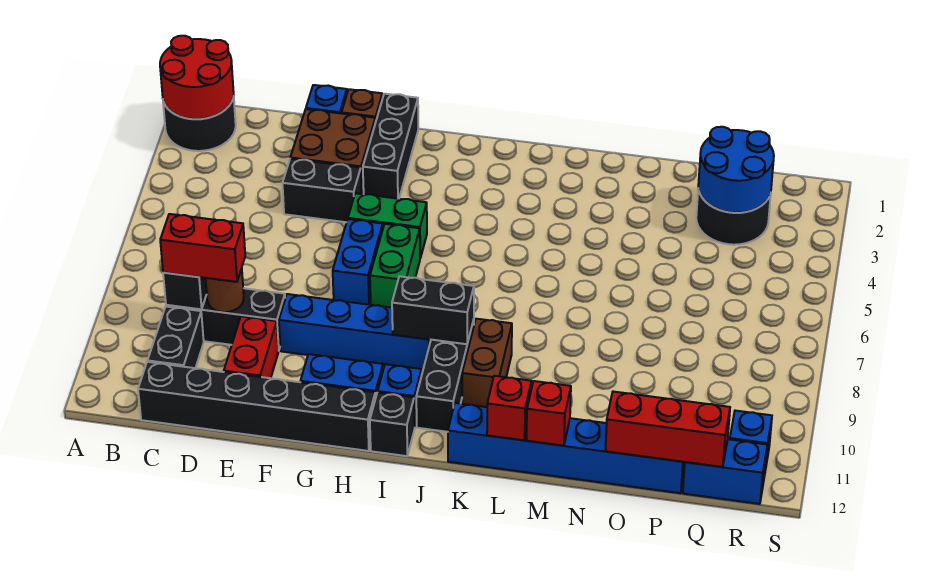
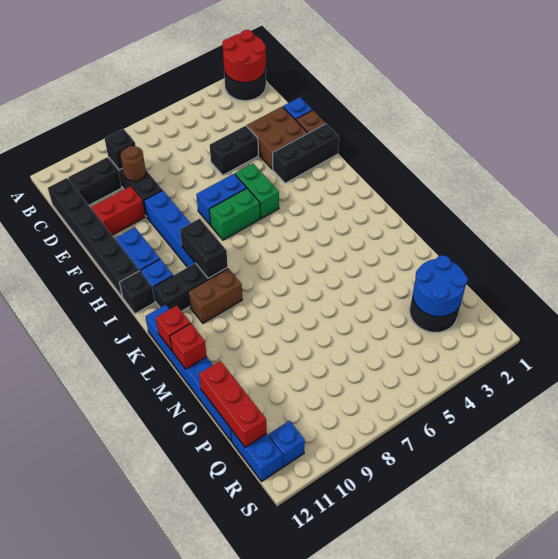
red 1x2 brick [160,214,245,282] -> none
black 1x2 brick [282,159,362,222] -> black 1x2 brick turned to [210,126,258,175]

